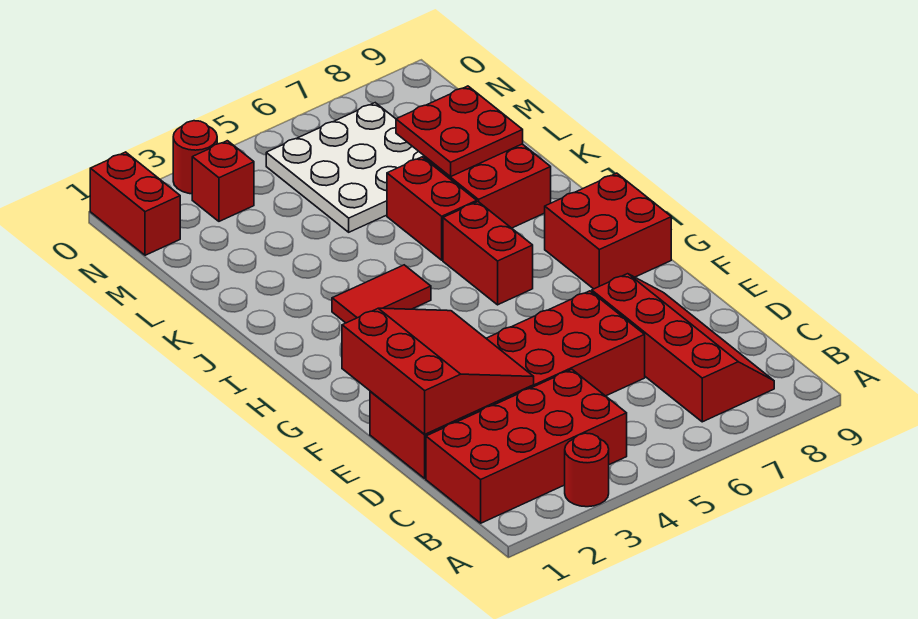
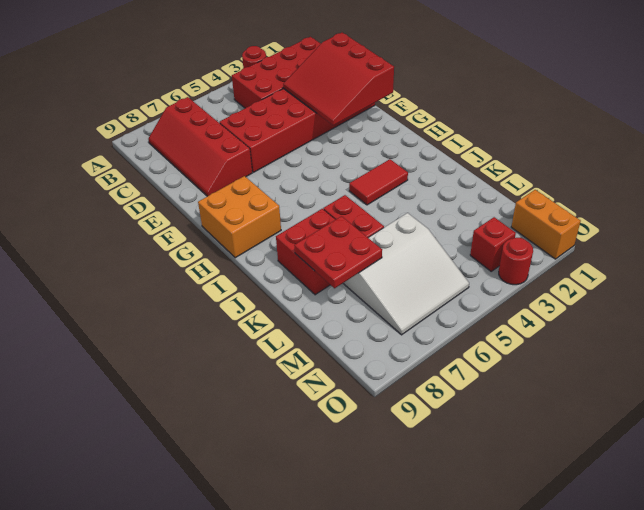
red 2x2 brick [545,173,671,289] -> orange 2x2 brick [198,176,281,258]
red 1x2 brick [443,202,533,305] -> none
white 3x3 plate [266,103,424,232] -> white 3x3 slope [343,213,469,335]
red 1x2 brick [90,152,180,255] -> orange 1x2 brick [511,190,581,259]

